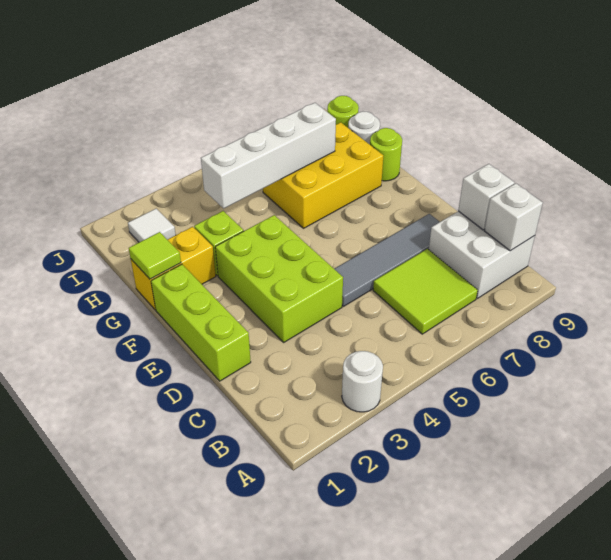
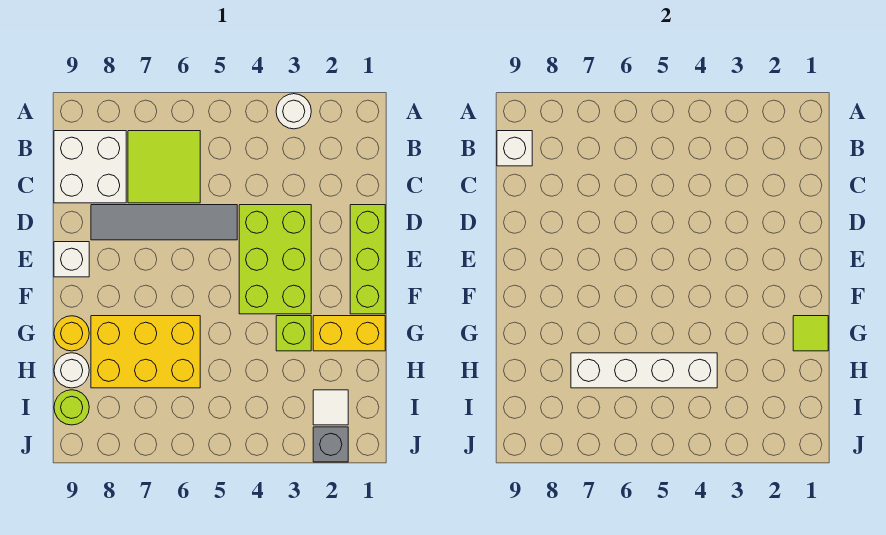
white 1x1 brick [458,164,514,230] -> white 1x1 brick moved to [54,242,89,277]
lime 1x1 round brick [370,128,402,181] -> yellow 1x1 round brick [54,316,89,351]
none -> grey 1x1 brick [313,427,348,462]

